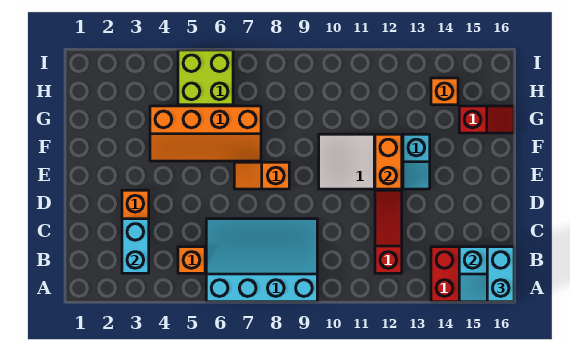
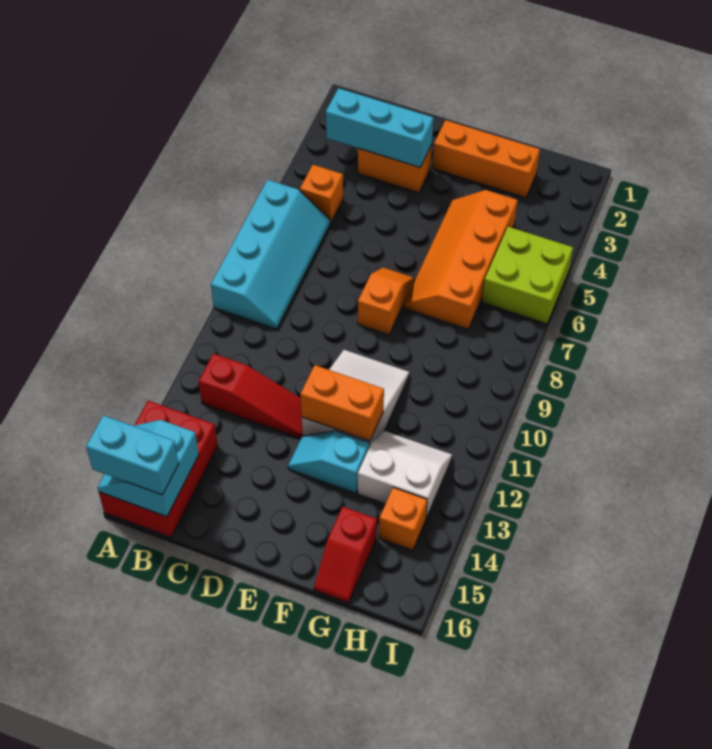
cyan 3x4 slope [206,219,317,302] -> cyan 2x4 slope [211,180,330,329]
cyan 1x2 brick [122,219,149,273] -> cyan 1x3 brick [326,88,433,167]
none -> orange 1x3 brick [433,120,540,198]
none -> white 2x2 slope [358,431,452,518]

